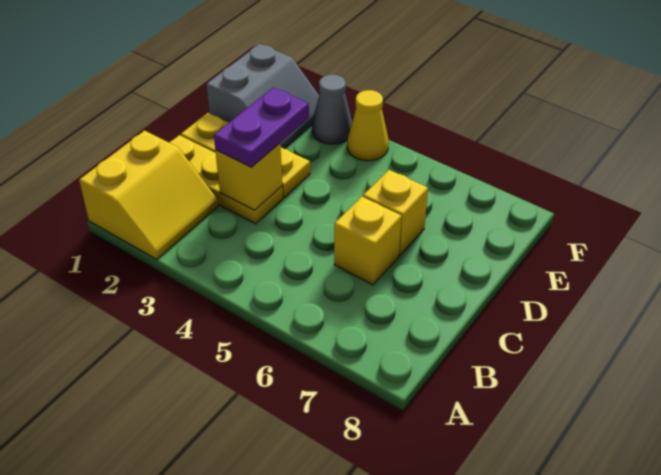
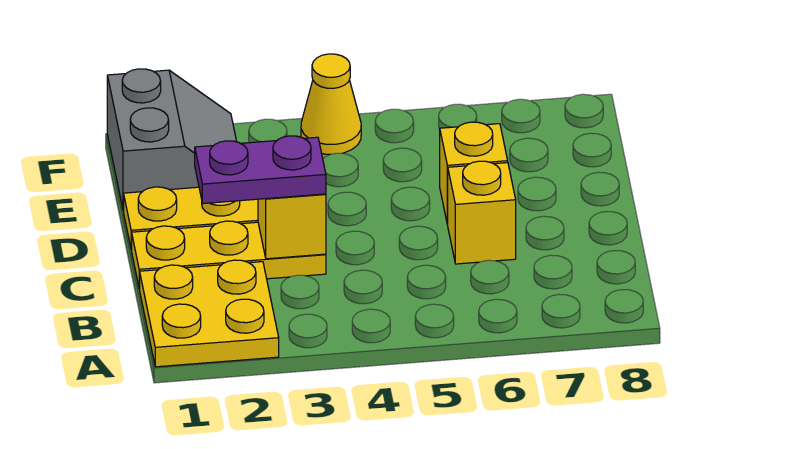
yellow 2x2 slope [79,131,218,259] -> yellow 2x2 plate [139,260,279,367]
purple 1x2 plate [214,88,309,167] -> purple 1x2 plate turned to [195,136,326,204]
grey 1x1 cone [312,75,352,144] -> none

